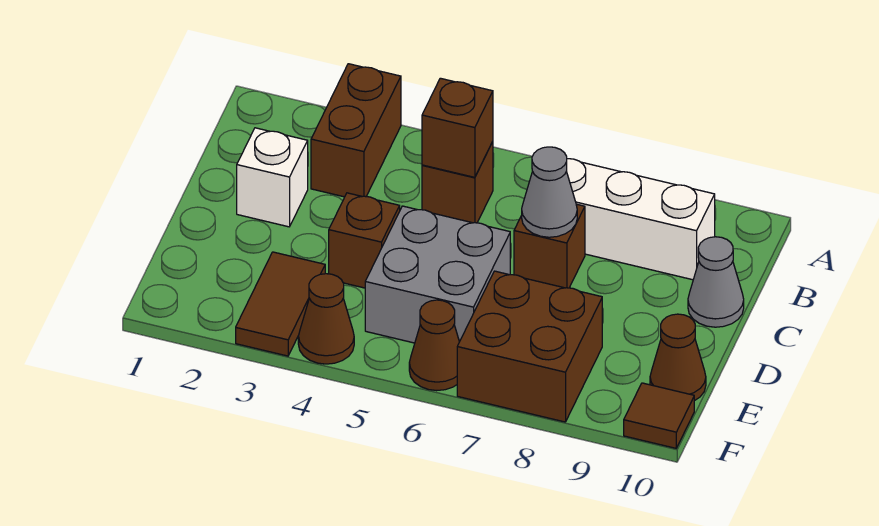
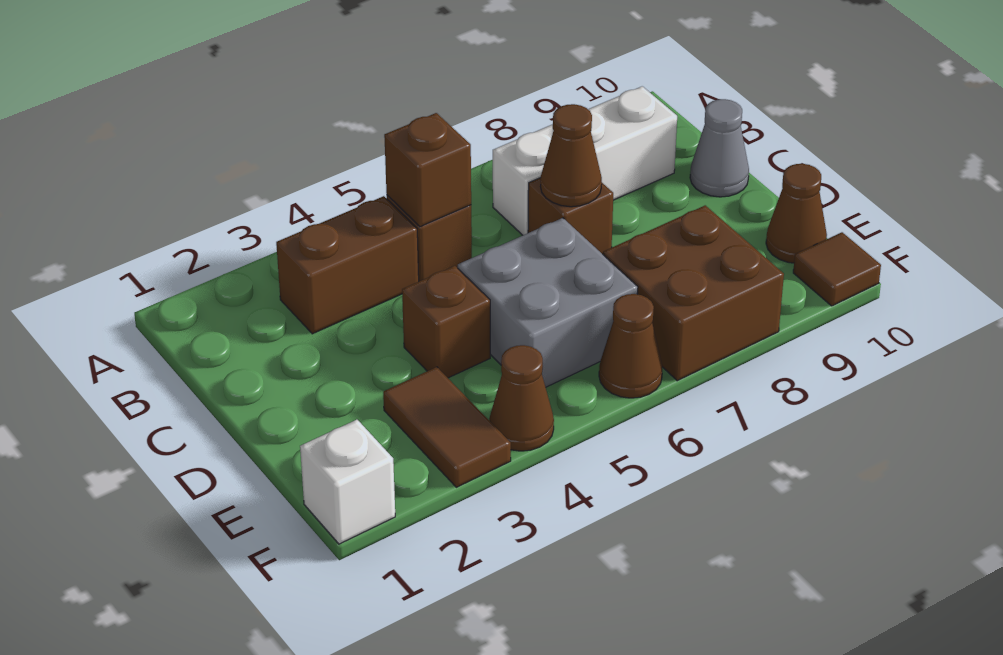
brown 1x2 brick [311,64,401,197] -> brown 1x2 brick turned to [276,196,419,334]
white 1x1 brick [237,128,308,227] -> white 1x1 brick moved to [300,420,395,544]
grey 1x1 cone [522,147,577,237] -> brown 1x1 cone [541,104,602,207]

